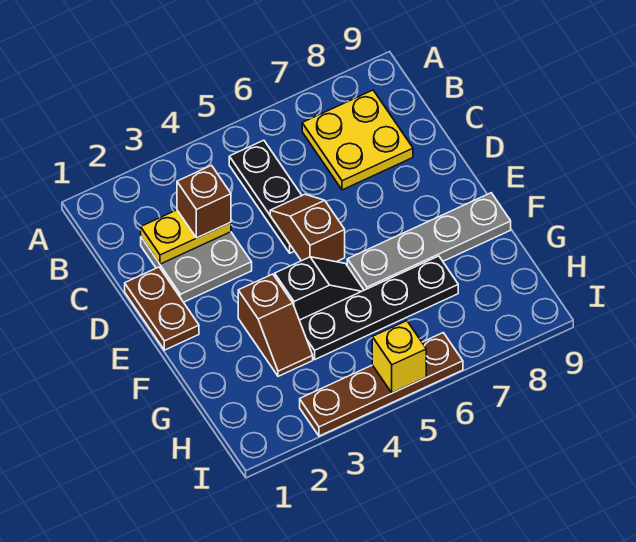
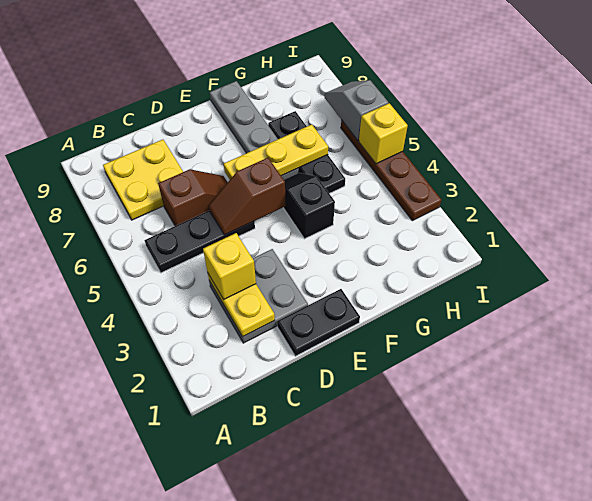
brown 1x1 brick [177,166,231,238] -> yellow 1x1 brick [203,233,256,299]
brown 1x2 plate [125,267,199,350] -> black 1x2 plate [277,289,360,356]
none -> yellow 1x3 plate [224,124,328,179]
brown 1x2 slope [238,274,313,376] -> brown 1x2 slope moved to [158,169,228,226]
black 1x4 plate [299,256,458,359] -> black 1x3 plate [268,111,345,193]
none -> grey 1x2 slope [325,80,388,140]

